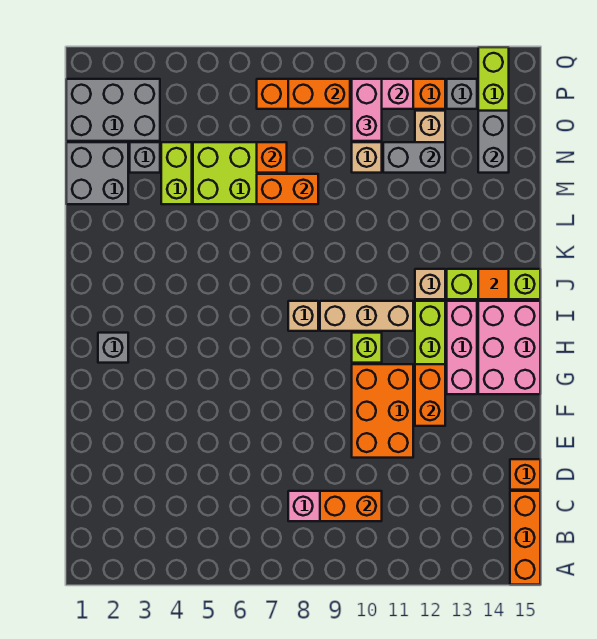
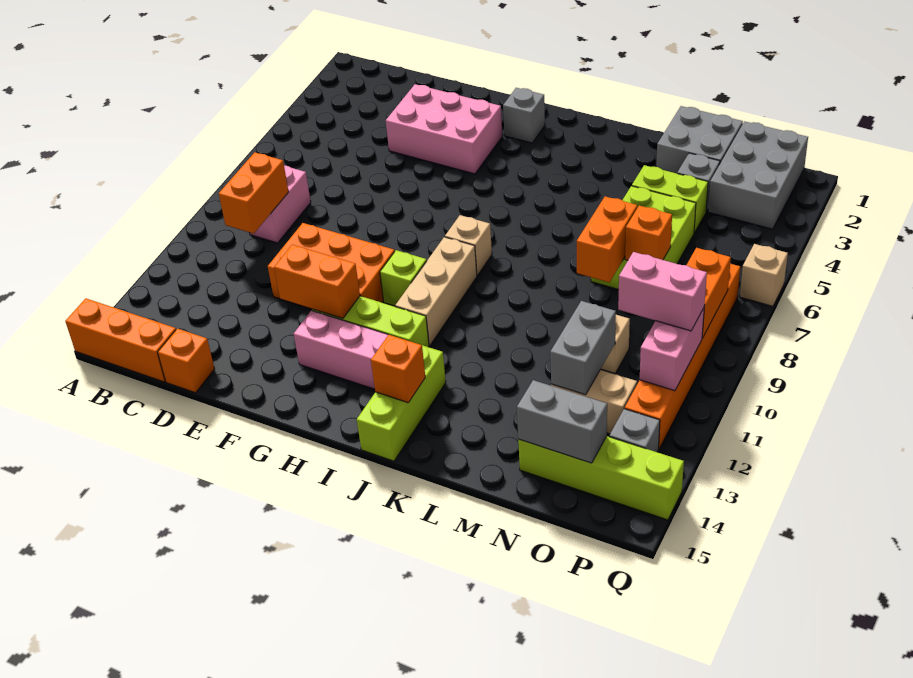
pink 2x3 brick [478,301,540,394] -> pink 2x3 brick moved to [386,84,502,174]
tan 1x1 brick [415,269,445,299] -> tan 1x1 brick moved to [740,244,788,306]
orange 1x1 tile [478,269,509,299] -> orange 1x1 brick [371,335,425,403]

